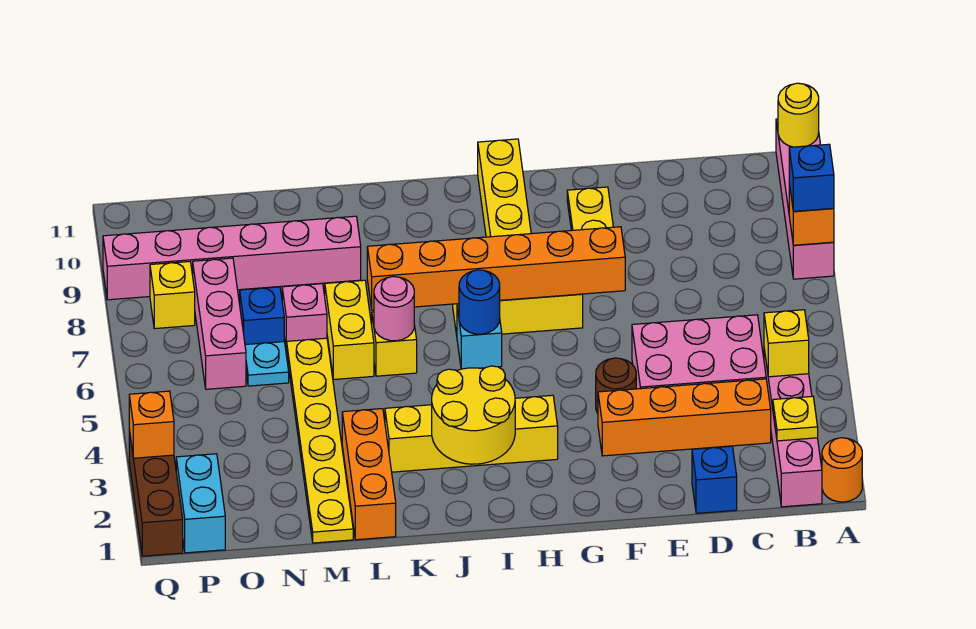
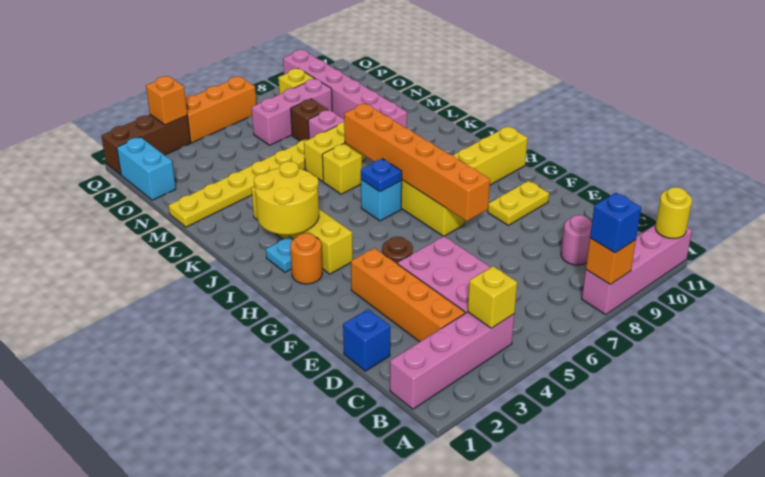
orange 1x1 round brick [822,438,862,502] -> orange 1x1 round brick moved to [290,233,322,284]
yellow 1x1 plate [773,396,818,441] -> none
blue 1x1 round brick [459,270,500,334] -> blue 1x1 plate [361,159,402,192]
pink 1x1 round brick [374,276,414,341] -> pink 1x1 round brick moved to [561,215,592,265]
orange 1x3 brick [342,409,396,540] -> orange 1x3 brick moved to [185,77,256,143]
cyan 1x1 plate [245,342,289,386] -> cyan 1x1 plate moved to [266,237,293,272]
blue 1x1 brick [240,287,284,345] -> brown 1x1 brick [291,99,328,141]
cyan 1x2 brick [176,454,225,553] -> cyan 1x2 brick turned to [117,137,176,200]

